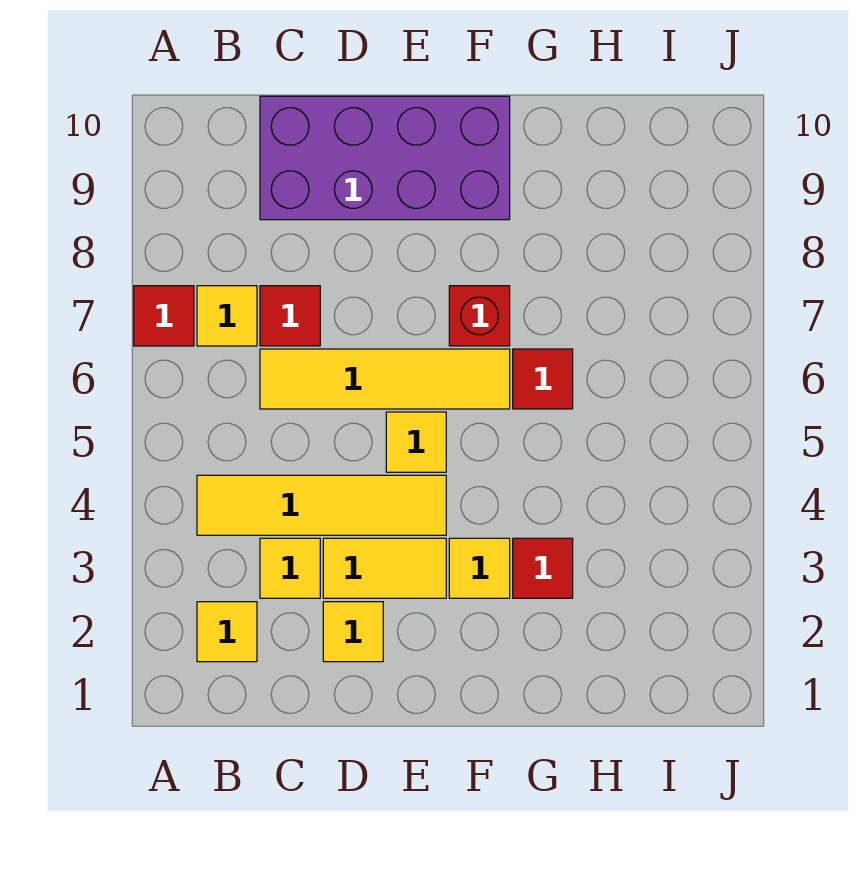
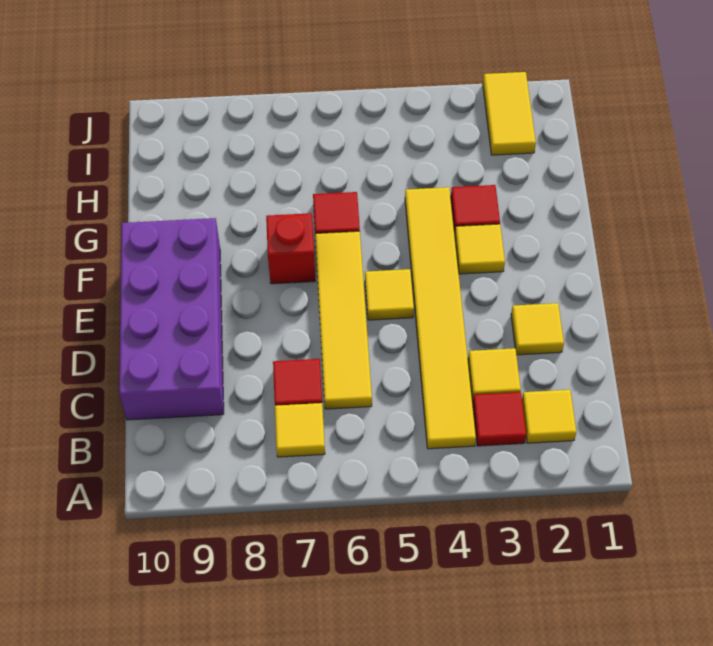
red 1x1 tile [134,286,194,346] -> red 1x1 tile moved to [473,392,526,446]
yellow 1x4 tile [197,475,446,535] -> yellow 1x6 tile [405,187,476,449]
yellow 1x2 tile [323,538,446,598] -> yellow 1x2 tile moved to [483,72,536,155]

